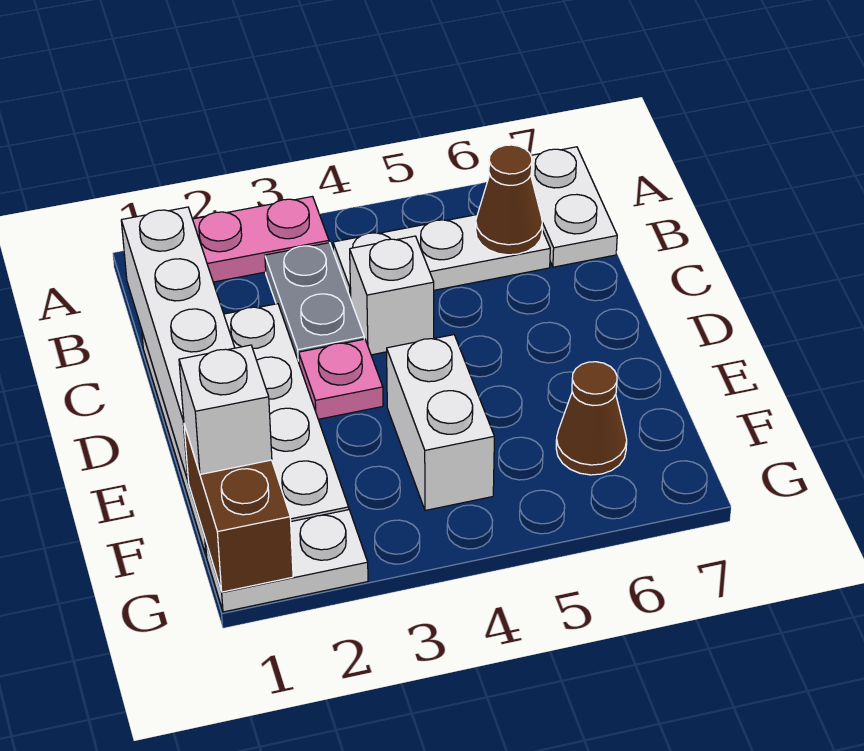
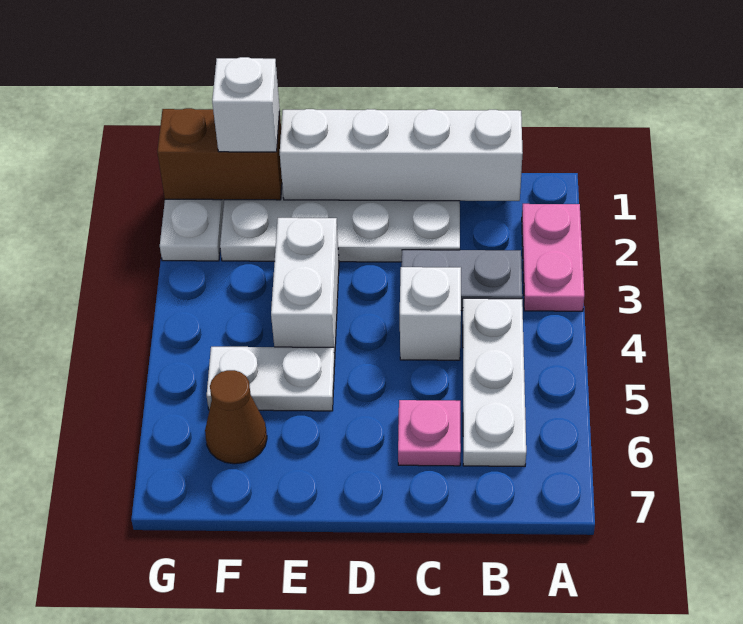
white 1x2 plate [531,147,617,267] -> white 1x2 plate moved to [207,347,335,411]
brown 1x1 cone [476,145,542,255] -> none
pink 1x1 plate [299,339,383,419] -> pink 1x1 plate moved to [398,400,461,466]
white 1x2 brick [387,335,494,510] -> white 1x2 brick turned to [271,218,339,358]

